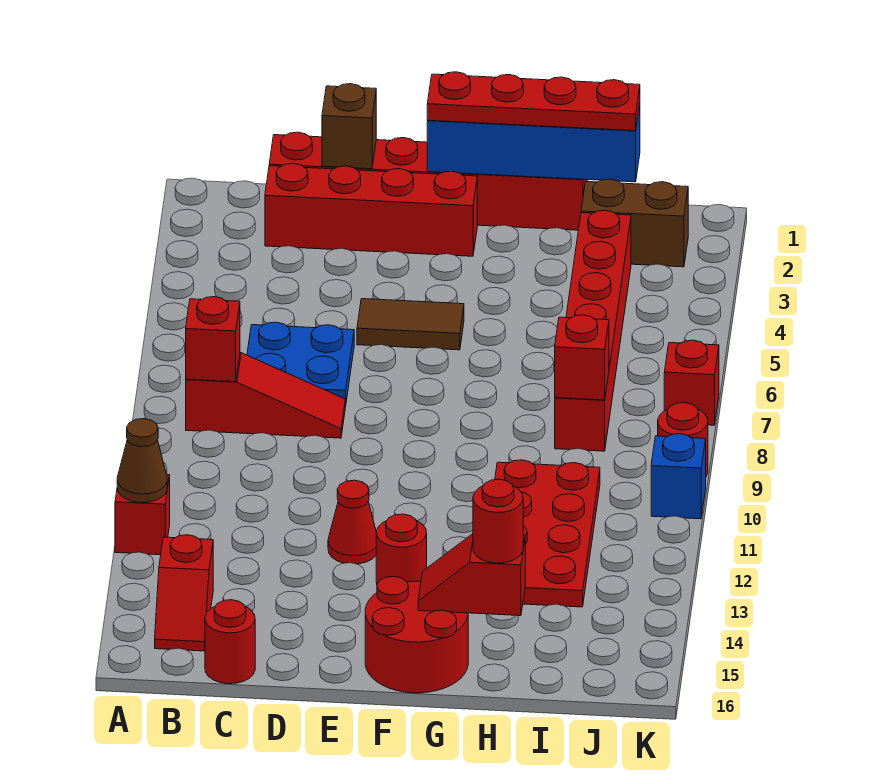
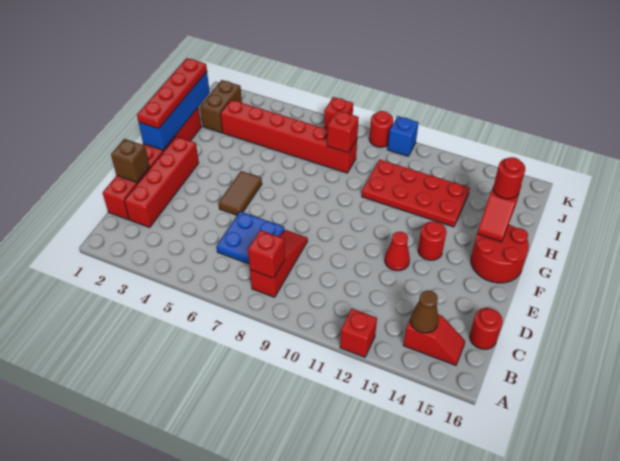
brown 1x1 cone [117,419,167,503] -> brown 1x1 cone moved to [410,290,439,333]

